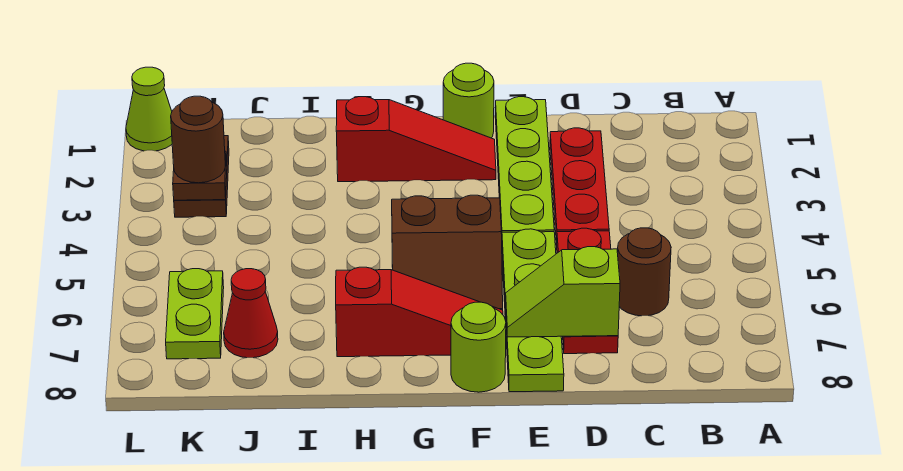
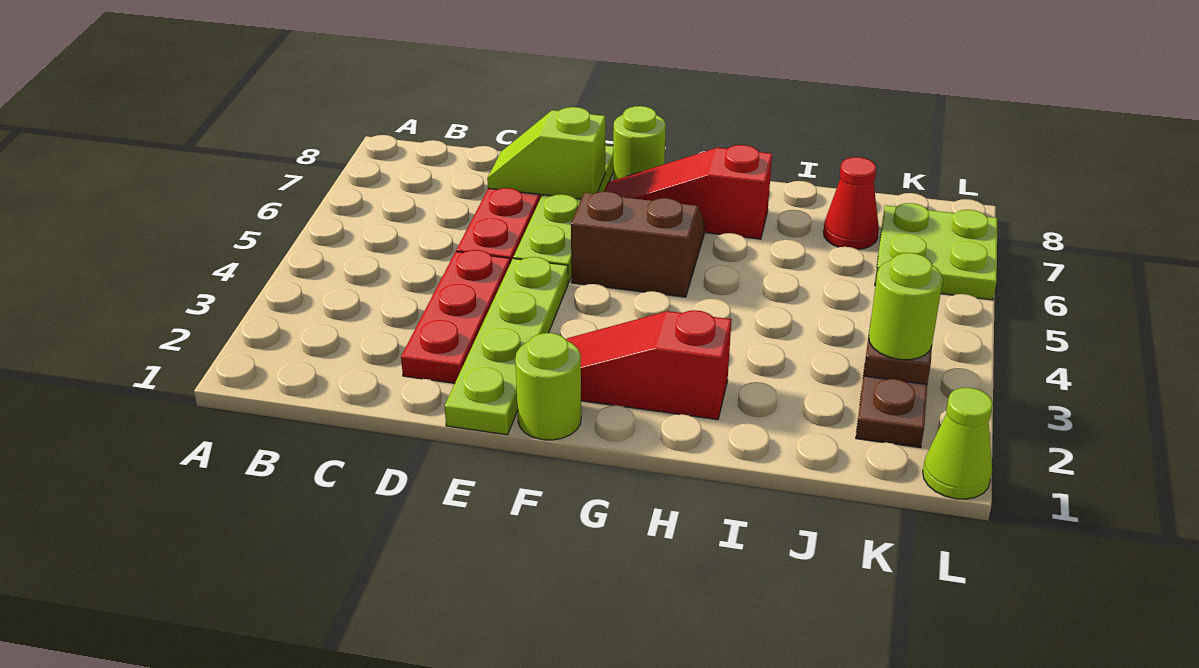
brown 1x1 round brick [617,228,671,316] -> none
lime 1x2 slope [506,247,620,337] -> lime 1x2 slope turned to [487,107,605,199]
brown 1x1 round brick [171,96,225,183] -> lime 1x1 round brick [869,253,943,360]
lime 1x2 plate [166,269,224,359] -> lime 2x2 plate [875,203,997,300]

